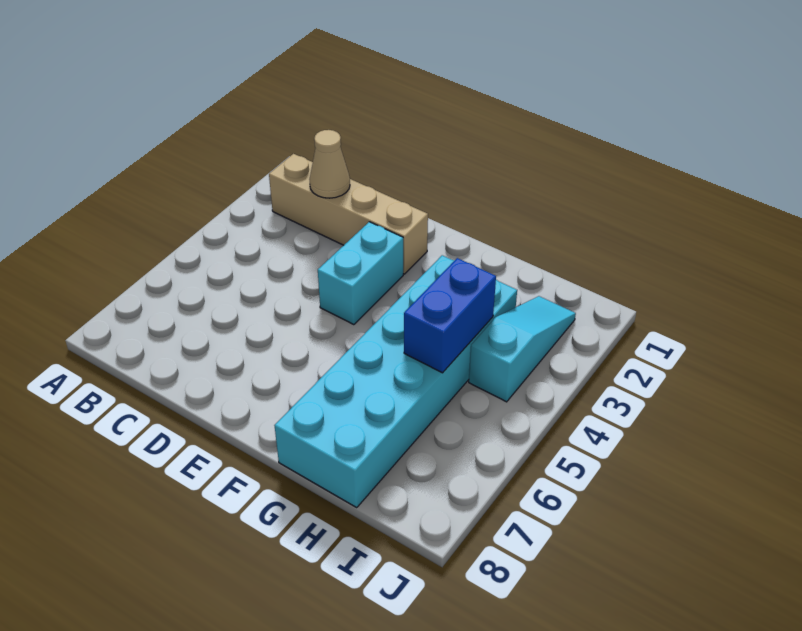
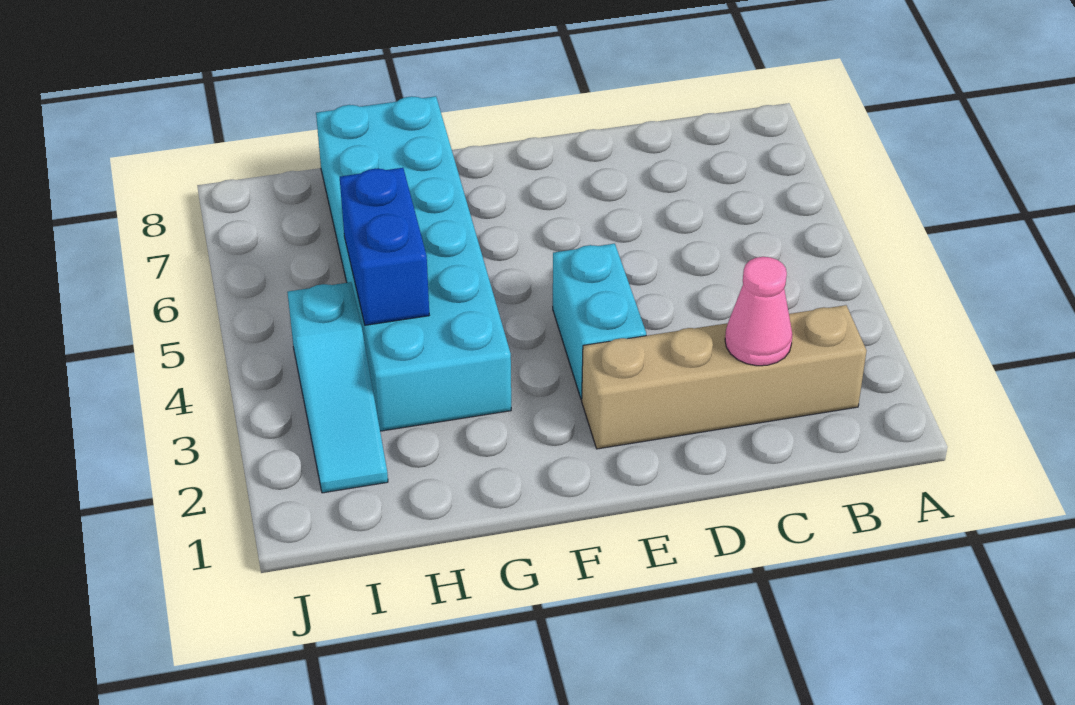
tan 1x1 cone [309,130,350,198] -> pink 1x1 cone [725,257,793,366]

